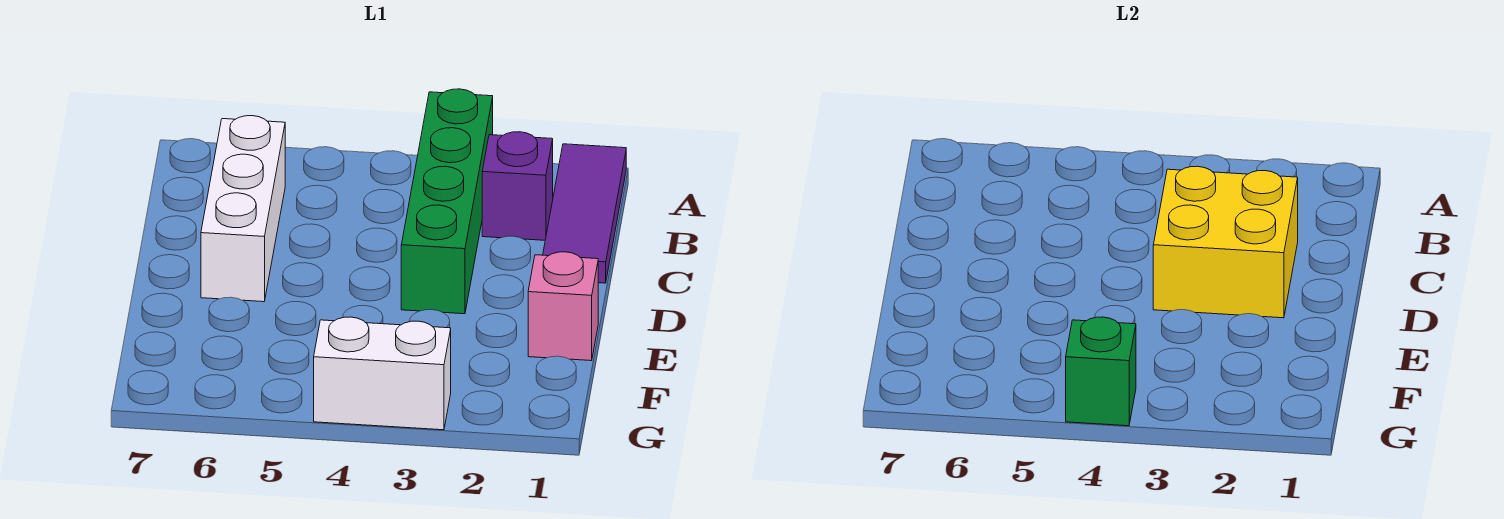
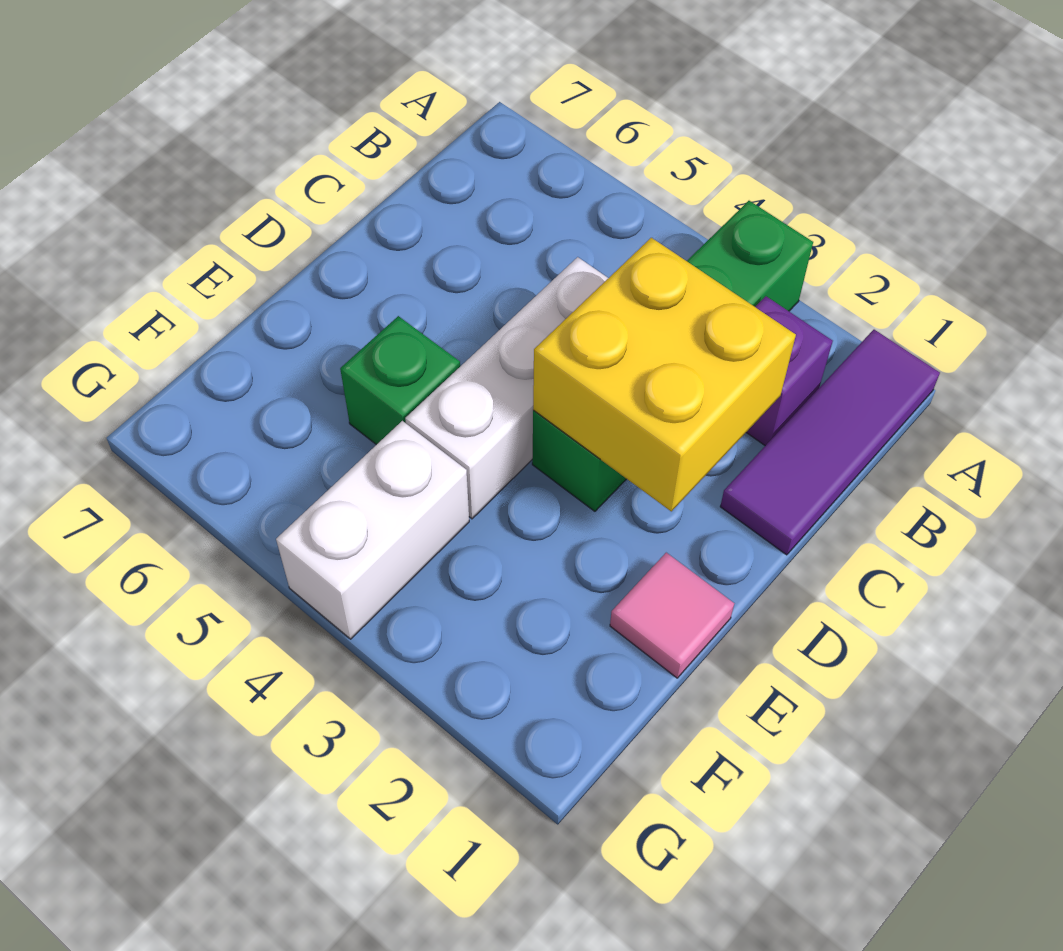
white 1x3 brick [201,116,285,302] -> white 1x3 brick moved to [405,257,608,519]
pink 1x1 brick [528,252,598,361] -> pink 1x1 tile [610,553,734,678]
white 1x2 brick [314,317,451,430] -> white 1x2 brick turned to [276,421,469,639]
green 1x1 brick [1066,317,1136,426] -> green 1x1 brick moved to [340,316,460,445]

